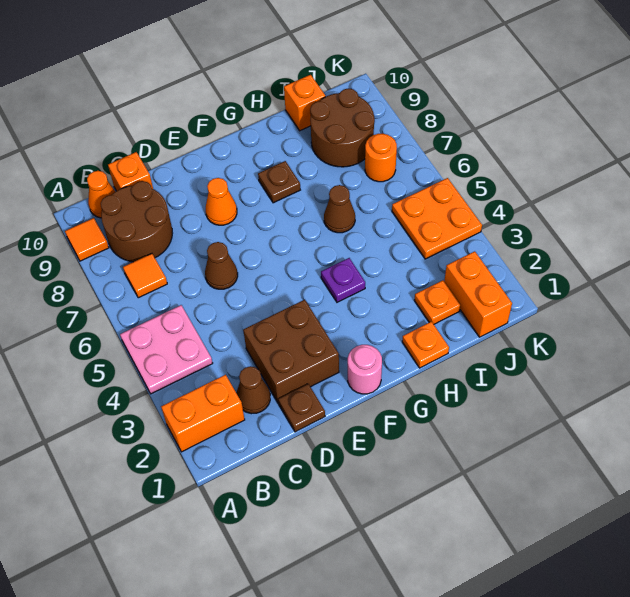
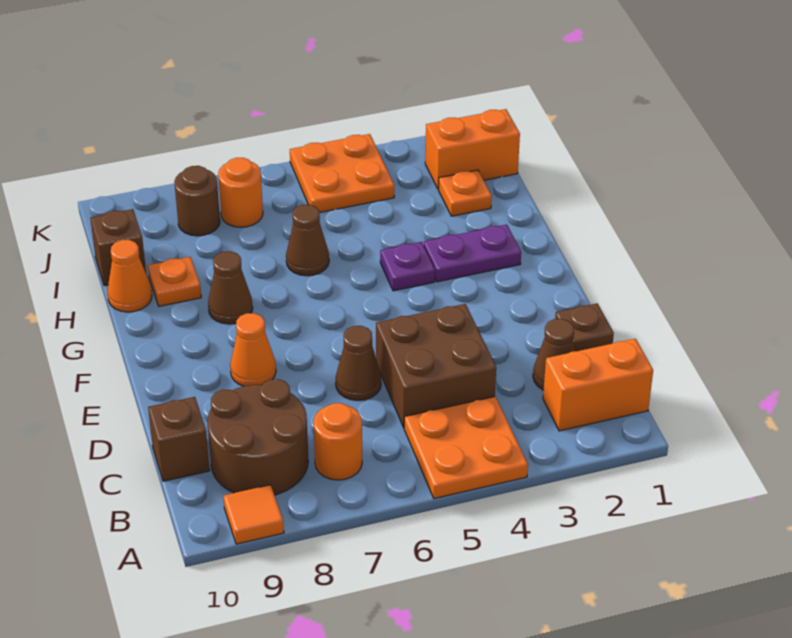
orange 1x2 brick [161,375,245,452] -> orange 1x2 brick turned to [543,339,653,431]
pink 2x2 plate [120,305,213,394] -> orange 2x2 plate [404,397,528,499]
orange 1x1 tile [123,254,167,298] -> orange 1x1 round brick [313,403,362,480]
orange 1x1 cone [87,171,115,218] -> orange 1x1 cone moved to [108,240,152,312]
orange 1x1 brick [108,152,153,191] -> brown 1x1 brick [148,397,210,481]
brown 2x2 brick [243,299,339,403] -> brown 2x2 brick moved to [376,304,496,428]
pink 1x1 round brick [348,345,382,394] -> none
none -> purple 1x2 plate [424,225,521,282]
brown 1x1 plate [258,161,300,203] -> brown 1x1 cone [208,251,253,324]
orange 1x1 plate [402,322,449,368] -> orange 1x1 plate moved to [148,257,201,306]
brown 2x2 round brick [310,88,375,167] -> brown 1x1 round brick [174,166,220,236]
orange 1x1 brick [284,75,325,131] -> brown 1x1 brick [90,209,146,286]

